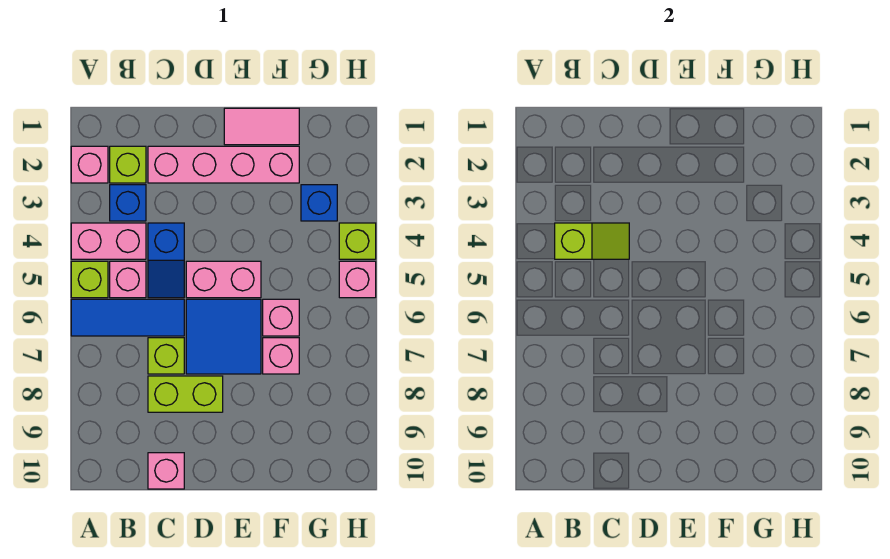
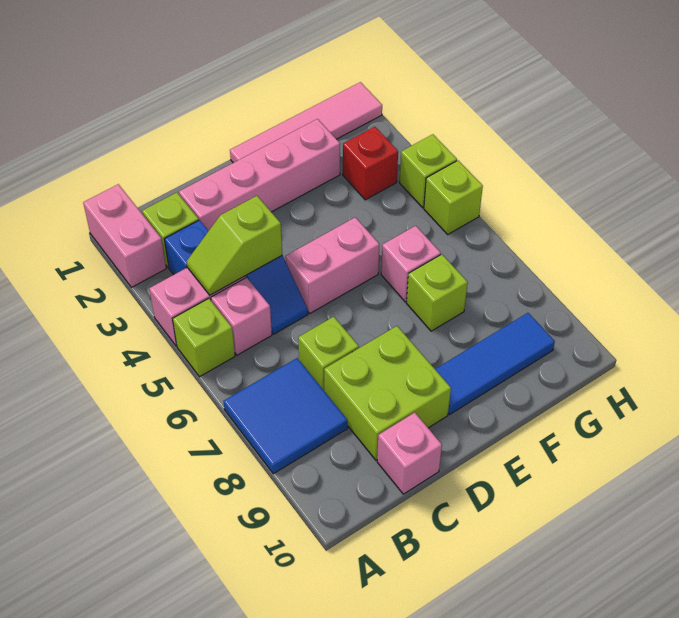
pink 1x1 brick [71,146,108,183] -> pink 1x2 brick [83,184,166,287]
blue 1x3 tile [71,299,184,336] -> blue 1x3 tile moved to [435,313,555,414]
lime 1x2 slope [555,223,629,259] -> lime 1x2 slope turned to [186,196,282,295]
lime 1x2 brick [148,376,223,412] -> lime 2x2 brick [324,326,451,460]
blue 2x2 tile [186,299,261,374] -> blue 2x2 tile moved to [223,358,348,474]
pink 1x2 tile [224,108,299,145] -> pink 1x4 tile [230,82,382,163]
pink 1x1 brick [263,338,299,374] -> lime 1x1 brick [406,254,468,331]
blue 1x1 brick [301,185,337,221] -> red 1x1 brick [343,127,398,200]
pink 1x1 brick [339,261,376,298] -> lime 1x1 brick [424,160,483,234]

